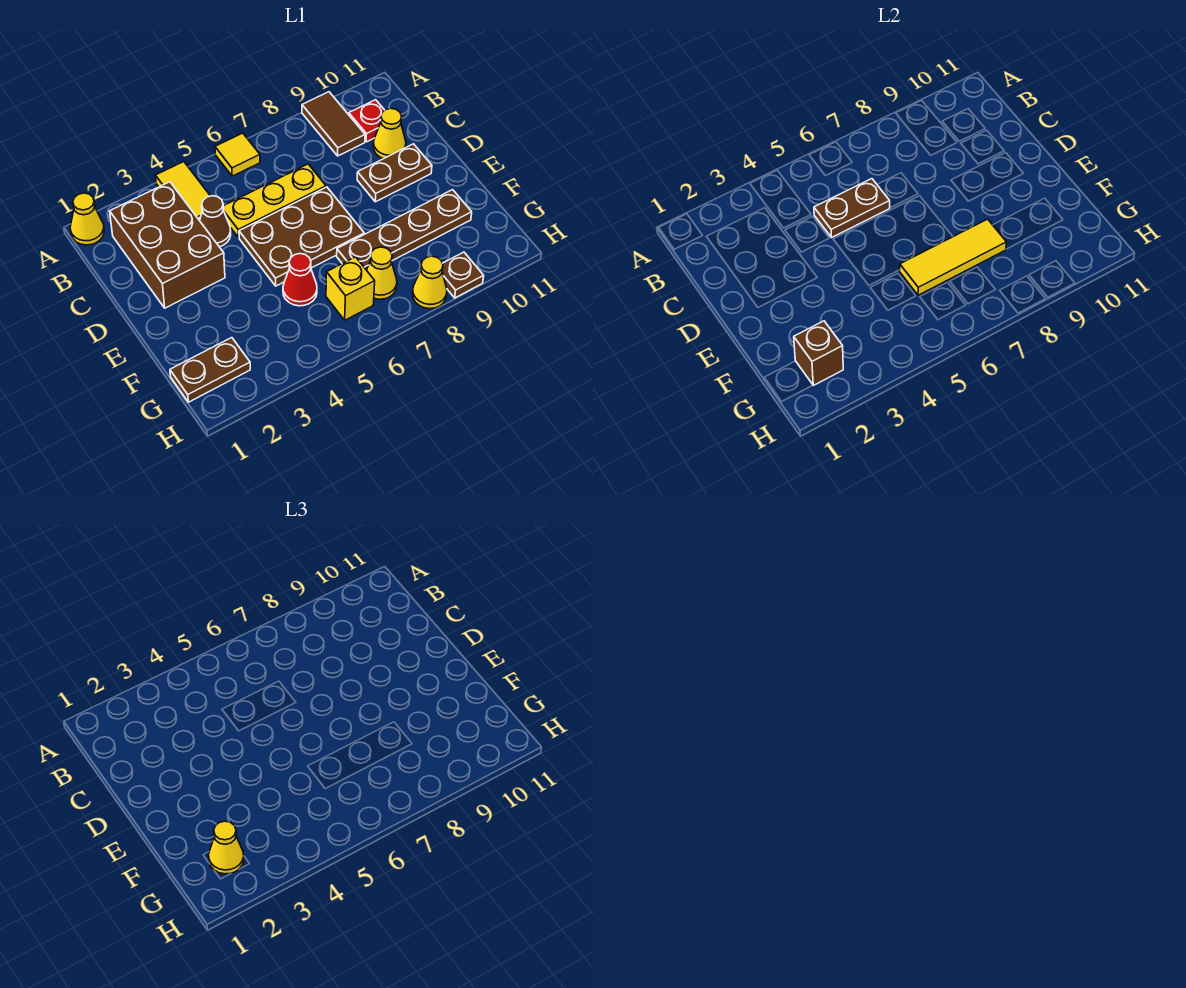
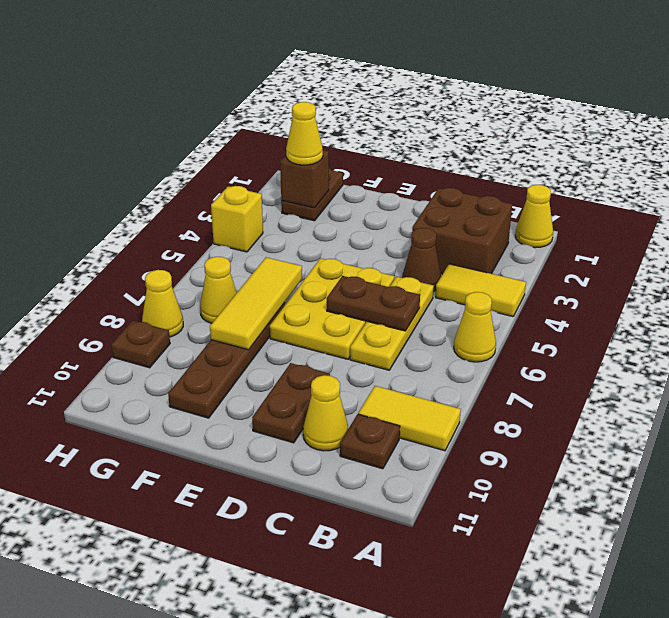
yellow 1x1 tile [215,133,260,176] -> yellow 1x1 cone [454,292,496,362]
brown 1x2 tile [302,92,365,156] -> yellow 1x2 tile [358,386,461,451]
brown 2x3 brick [110,182,225,308] -> brown 2x2 brick [412,188,512,274]
red 1x1 plate [349,100,385,142] -> brown 1x1 plate [340,414,400,469]
brown 1x2 plate [814,179,890,238] -> brown 1x2 plate turned to [327,276,420,331]
brown 2x3 plate [239,187,364,286] -> yellow 2x3 plate [270,258,395,359]
red 1x1 cone [283,254,317,306] -> none
yellow 1x1 brick [326,257,375,320] -> yellow 1x1 brick moved to [211,186,263,252]

